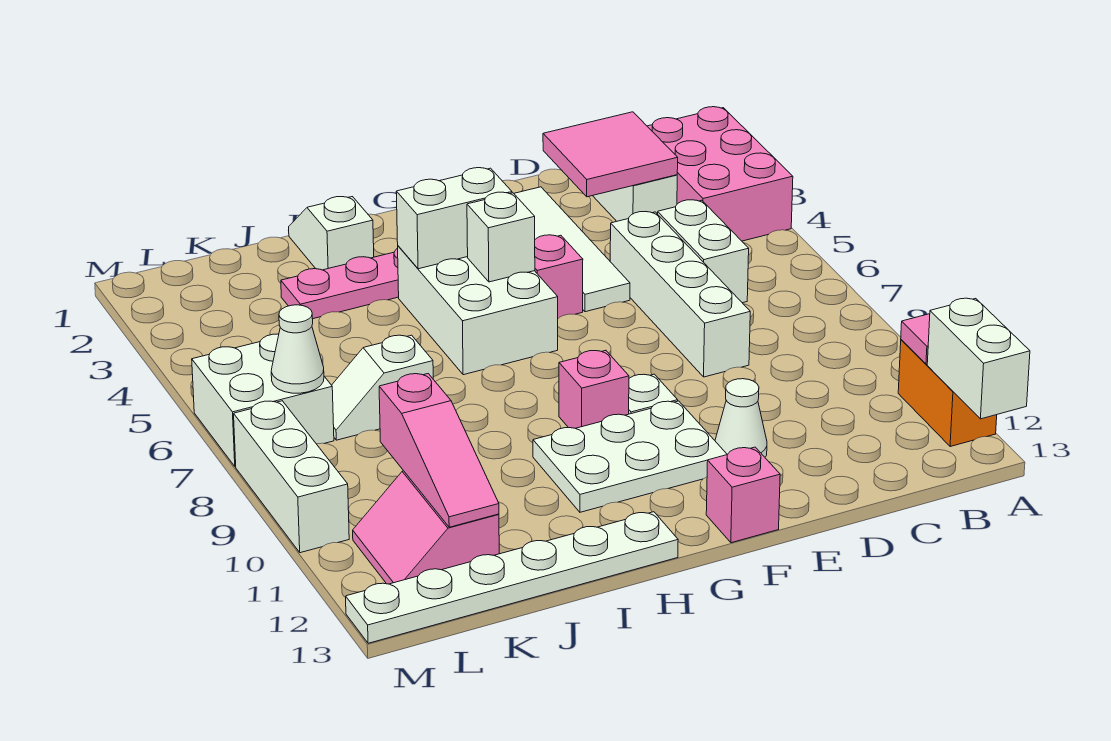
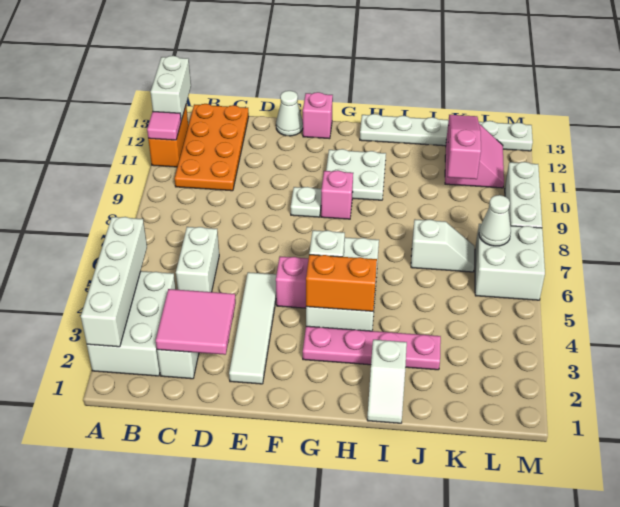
pink 2x3 brick [647,107,793,241] -> white 2x3 brick [87,271,176,376]
none -> orange 2x4 plate [175,104,249,191]
white 1x4 brick [610,212,750,377] -> white 1x4 brick moved to [81,217,147,347]
white 1x1 cone [715,379,767,457] -> white 1x1 cone moved to [276,91,303,136]
white 2x3 plate [533,401,727,512] -> white 2x2 plate [326,149,386,200]
white 1x2 brick [396,168,512,269] -> orange 1x2 brick [306,255,377,311]

